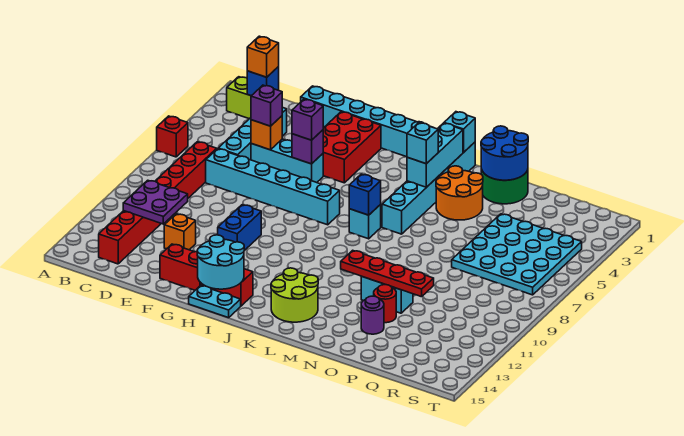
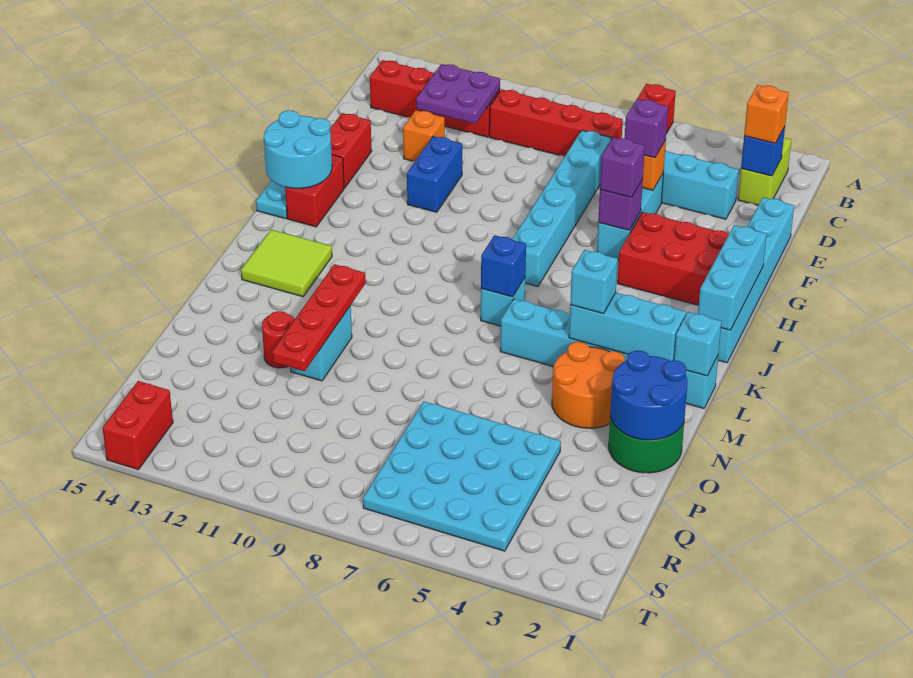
blue 1x2 brick [218,205,261,251] -> blue 1x2 brick turned to [407,136,462,212]
none -> cyan 1x3 brick [698,225,767,330]
lime 2x2 round brick [271,268,318,322] -> lime 2x2 tile [241,230,332,297]
purple 1x1 round brick [361,296,384,334] -> none
none -> red 1x2 brick [103,381,173,469]

